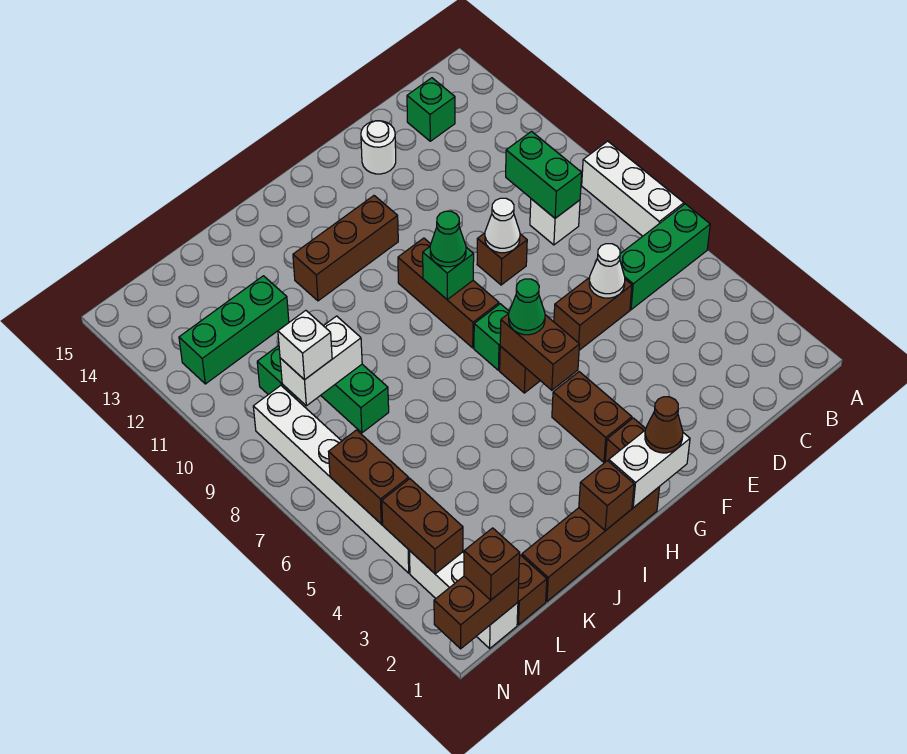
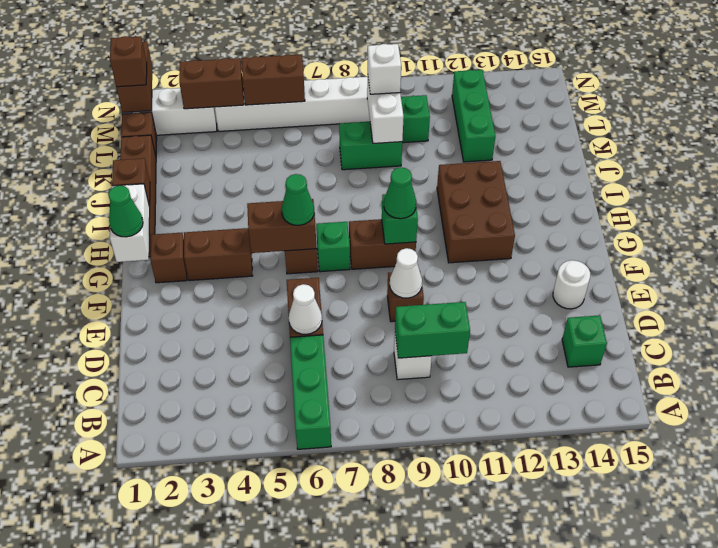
white 1x3 brick [582,141,684,236] -> none
brown 1x1 cone [645,397,683,453] -> green 1x1 cone [108,185,143,237]
brown 1x3 brick [398,238,499,348] -> brown 1x2 brick [349,219,416,269]
brown 1x3 brick [293,196,398,301] -> brown 2x3 brick [437,161,515,263]

